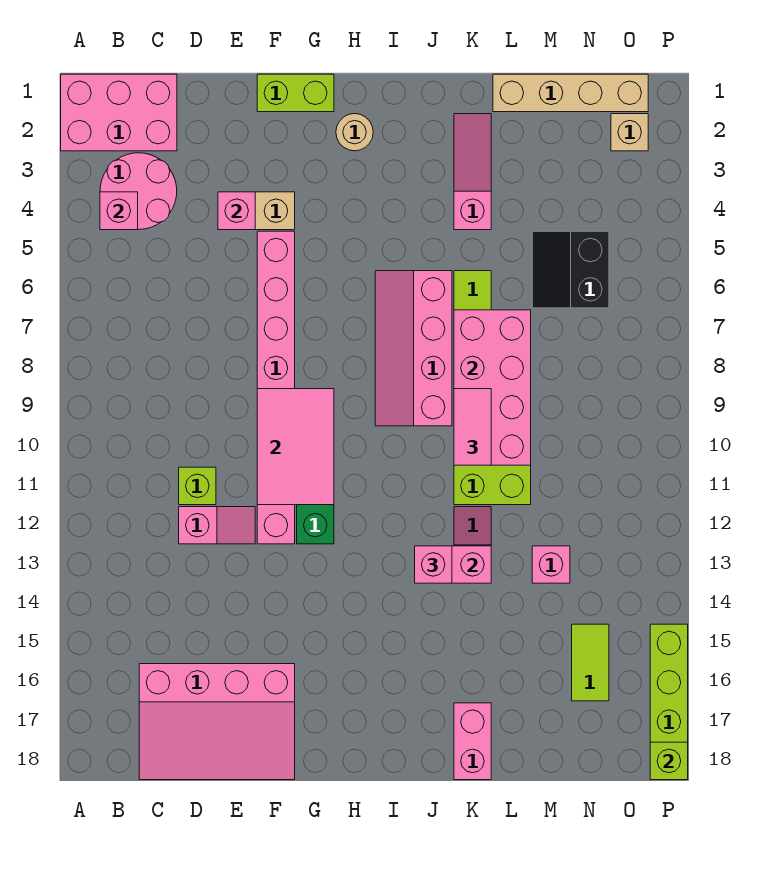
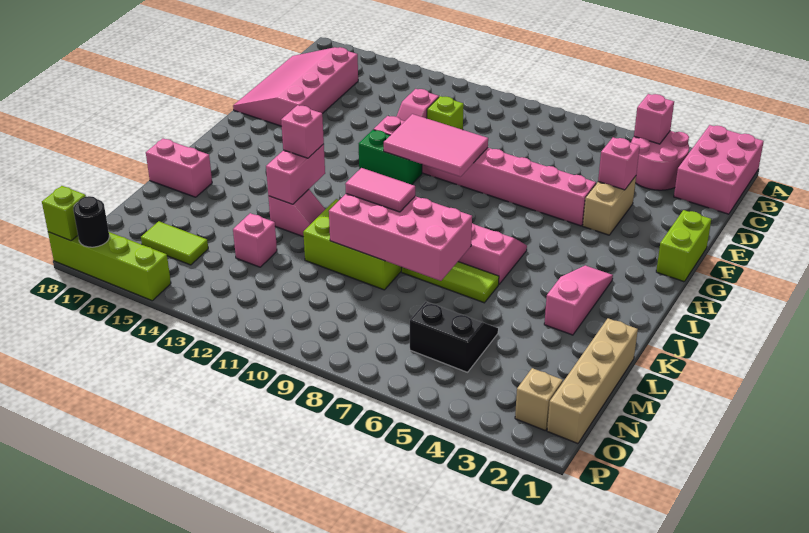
tan 1x1 round brick [336,114,373,151] -> none
pink 1x3 slope [454,114,491,230] -> pink 1x3 slope turned to [544,265,613,335]
none -> black 1x1 round brick [73,196,109,247]

